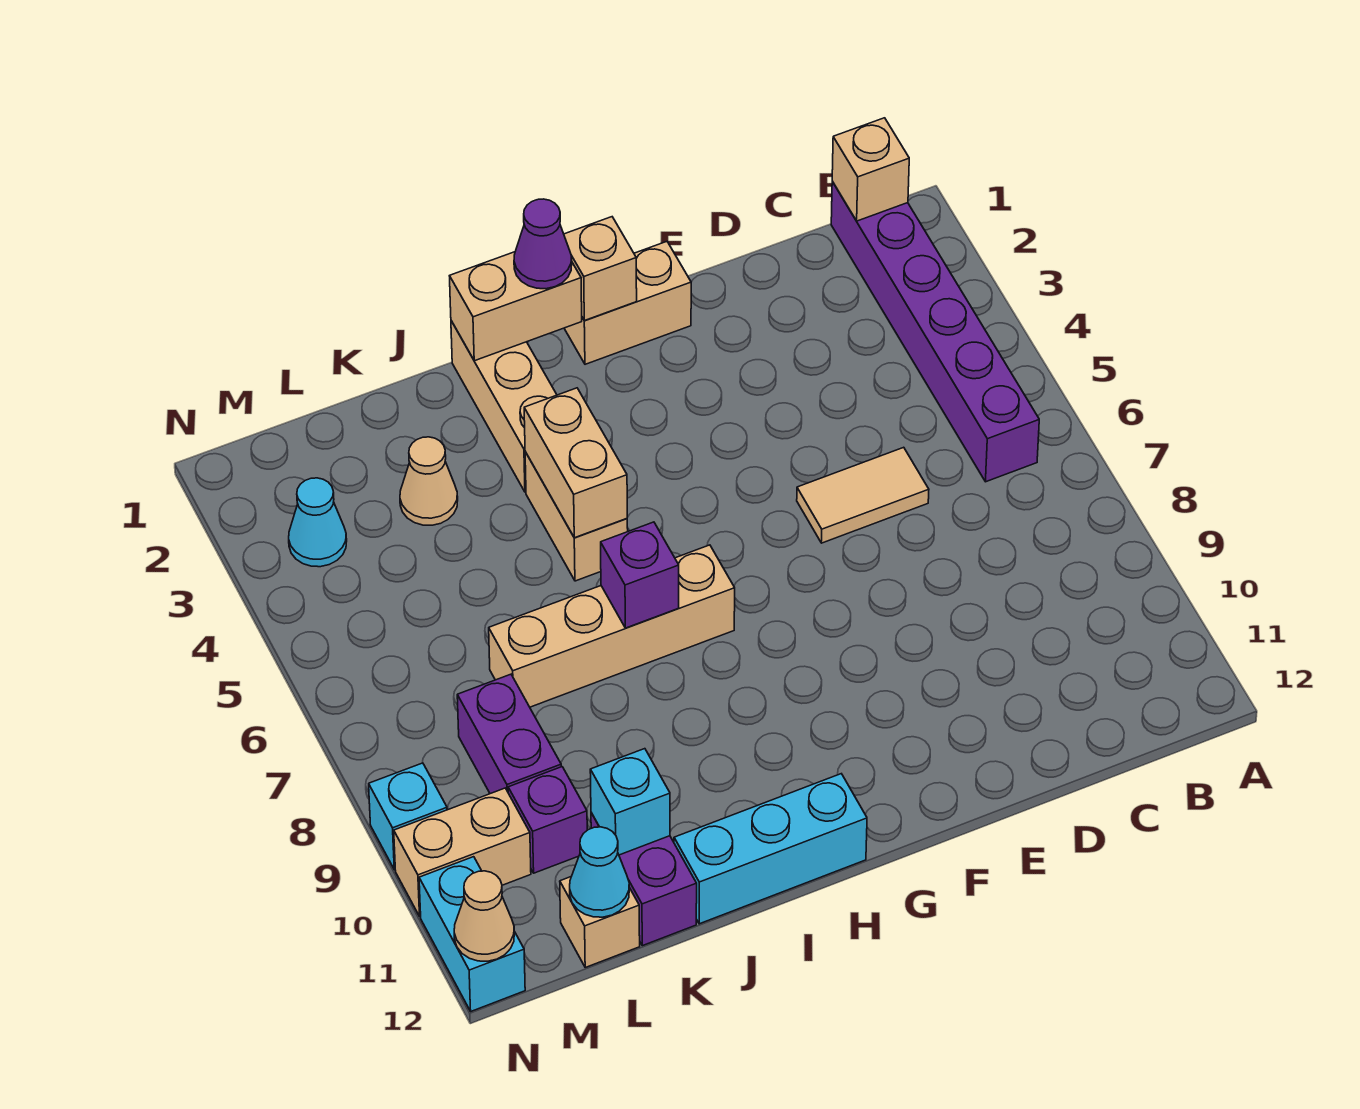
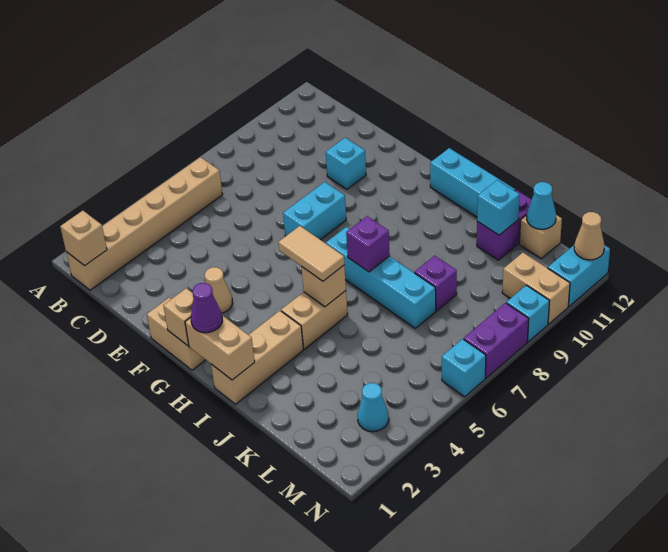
purple 1x6 brick [831,181,1039,482] -> tan 1x6 brick [66,157,223,290]
tan 1x2 tile [797,447,929,543] -> tan 1x2 tile moved to [278,226,344,281]
none -> cyan 1x1 brick [326,138,366,189]
none -> cyan 1x2 brick [283,182,346,240]
tan 1x4 brick [489,545,735,707] -> cyan 1x4 brick [326,227,436,328]
tan 1x2 brick [524,388,627,538] -> tan 1x1 brick [301,265,346,307]
tan 1x1 cone [400,437,458,525] -> tan 1x1 cone moved to [205,267,232,313]
purple 1x2 brick [457,674,561,794] -> purple 1x2 brick moved to [464,303,529,378]
purple 1x1 brick [508,767,587,873] -> purple 1x1 brick moved to [414,256,457,311]
none -> cyan 1x1 brick [442,339,486,397]

